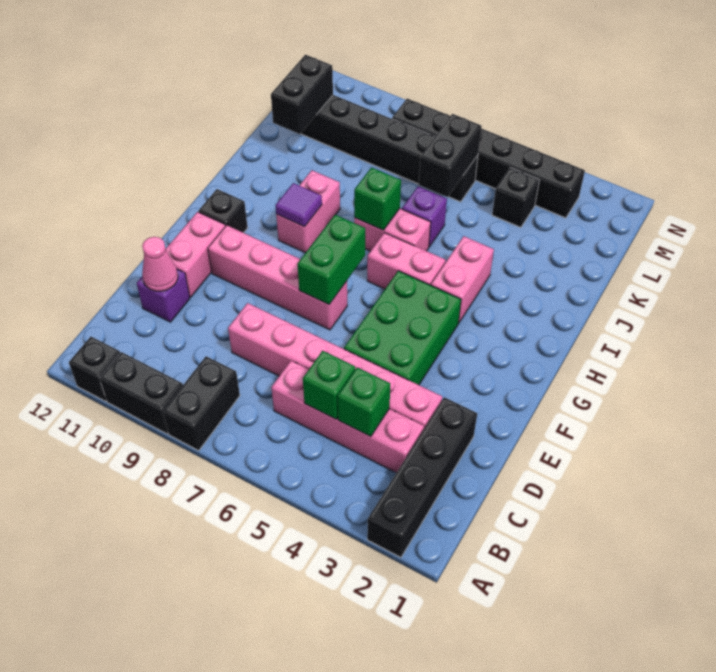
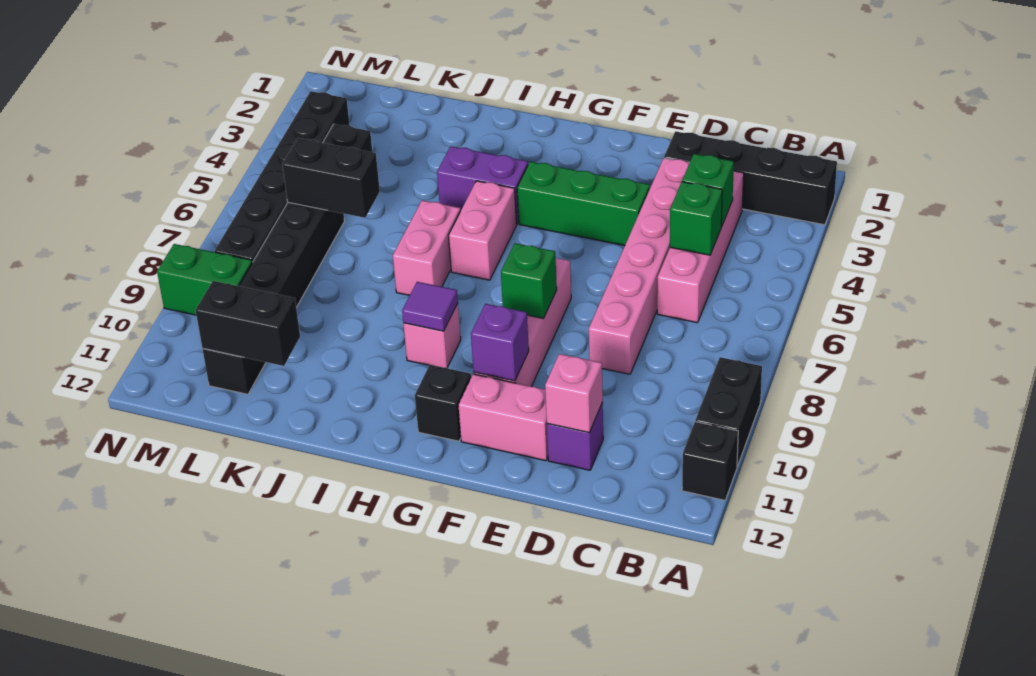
black 1x2 brick [163,356,240,450] -> none
pink 1x1 cone [142,237,178,291] -> pink 1x1 brick [545,354,603,433]
green 2x3 brick [344,271,461,385] -> green 1x3 brick [517,162,650,246]
green 1x2 brick [297,215,365,304] -> green 1x2 brick moved to [157,244,252,315]
pink 1x2 brick [431,236,494,323] -> purple 1x2 brick [437,146,528,224]
pink 1x2 brick [276,170,340,253] -> pink 1x1 brick [403,303,461,368]
green 1x1 brick [354,168,401,230] -> green 1x1 brick moved to [501,243,557,319]
purple 1x1 brick [402,187,447,247] -> purple 1x1 brick moved to [471,304,529,381]

